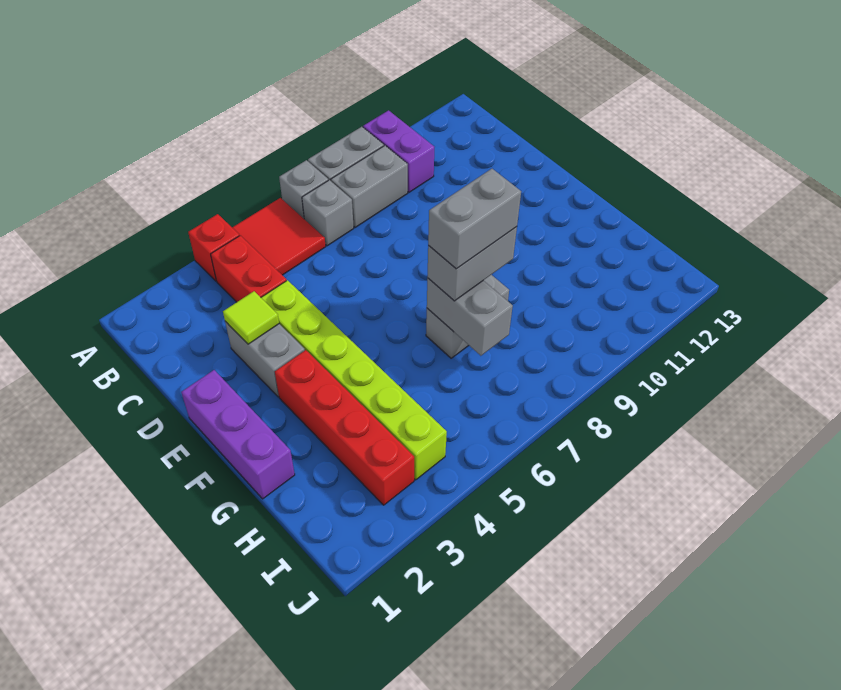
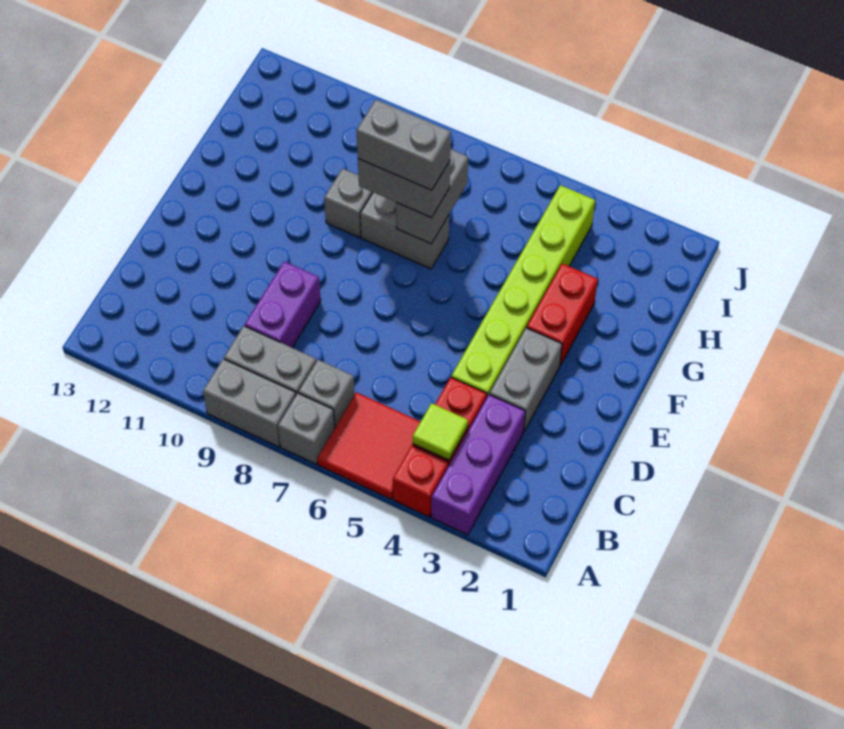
purple 1x2 brick [363,110,434,192] -> purple 1x2 brick moved to [245,261,321,347]
lime 1x1 tile [223,291,279,344] -> lime 1x1 tile moved to [413,403,468,460]
purple 1x3 brick [181,370,295,499] -> purple 1x3 brick moved to [431,395,525,535]
red 1x4 brick [275,350,414,505] -> red 1x2 brick [527,263,598,365]
none -> grey 1x1 brick [324,168,373,237]

